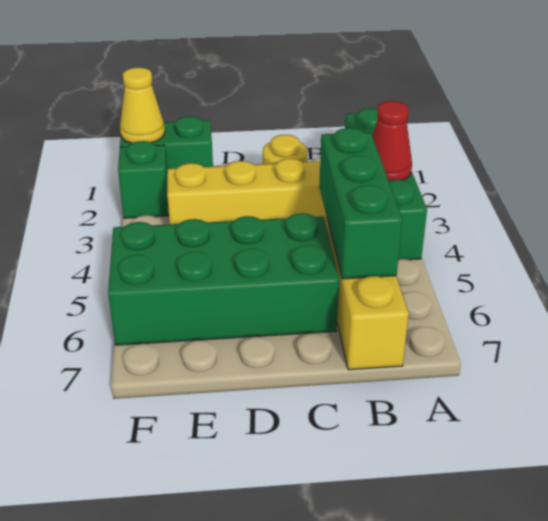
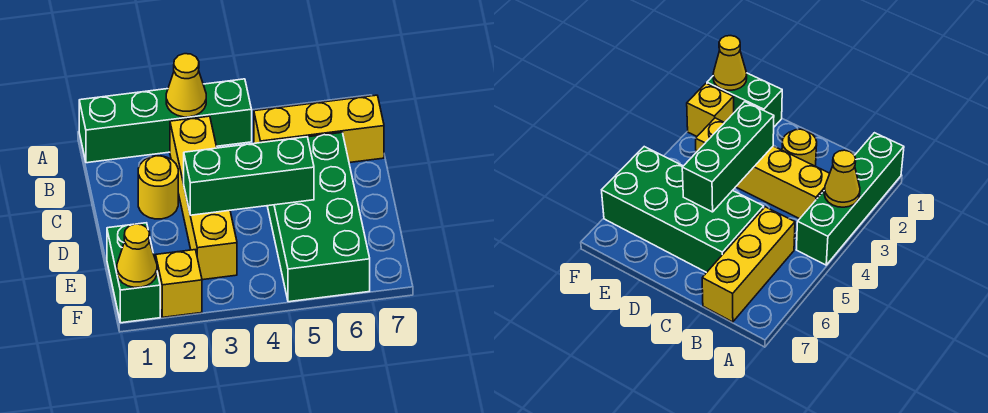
red 1x1 cone [372,101,412,181] -> yellow 1x1 cone [166,54,206,117]
green 1x3 brick [319,128,402,279] -> green 1x3 brick moved to [184,137,314,215]
green 1x1 brick [118,141,169,218] -> yellow 1x1 brick [156,250,202,317]

